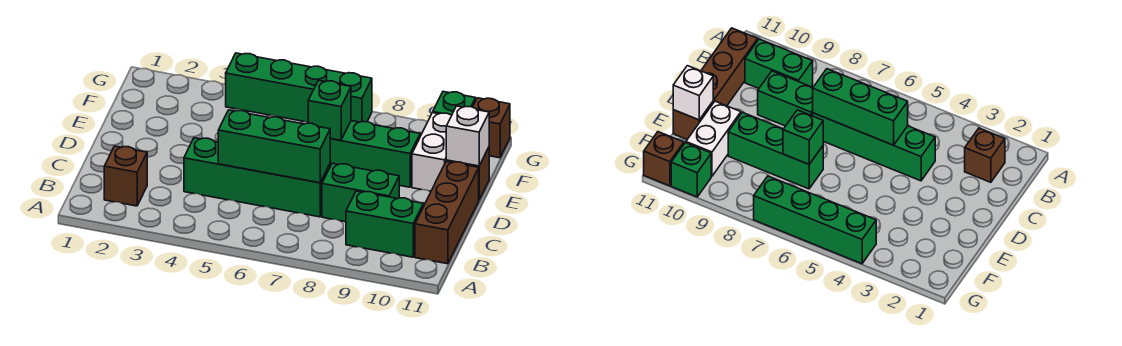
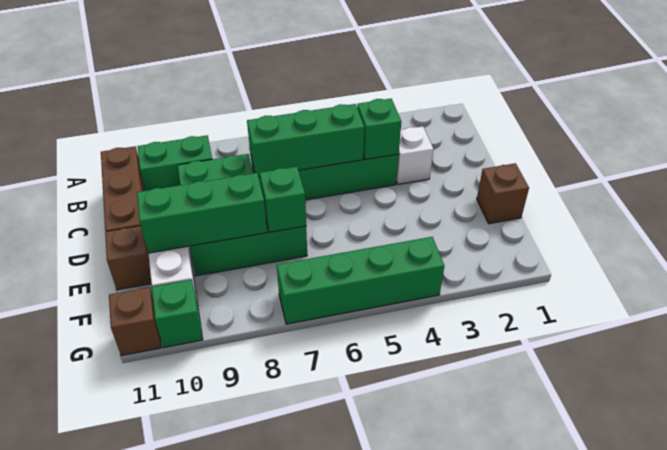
brown 1x1 brick [104,146,147,206] -> brown 1x1 brick moved to [477,163,529,224]
none -> green 1x1 brick [357,99,401,160]
none -> green 1x3 brick [137,173,267,253]
white 1x1 brick [446,106,489,166] -> white 1x1 brick moved to [396,126,433,184]

